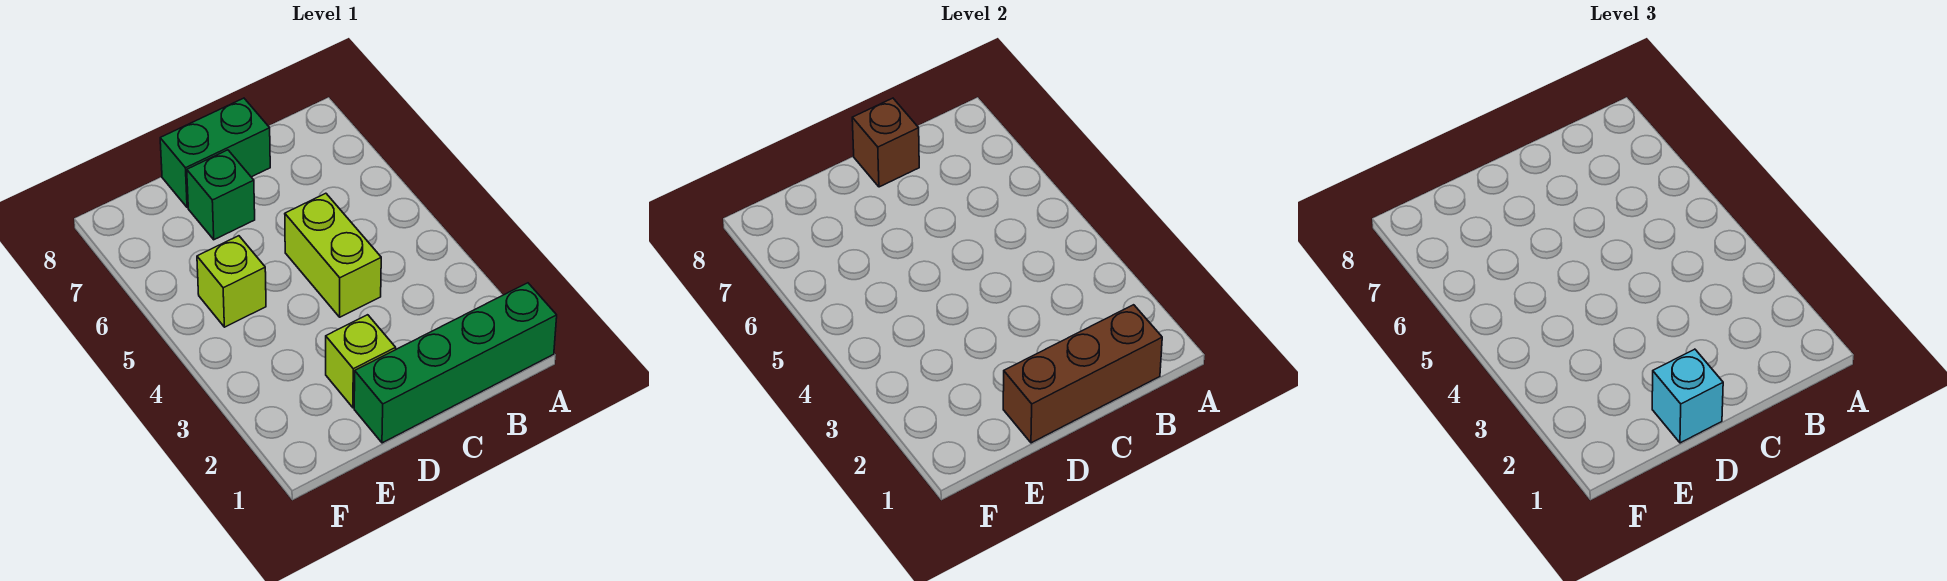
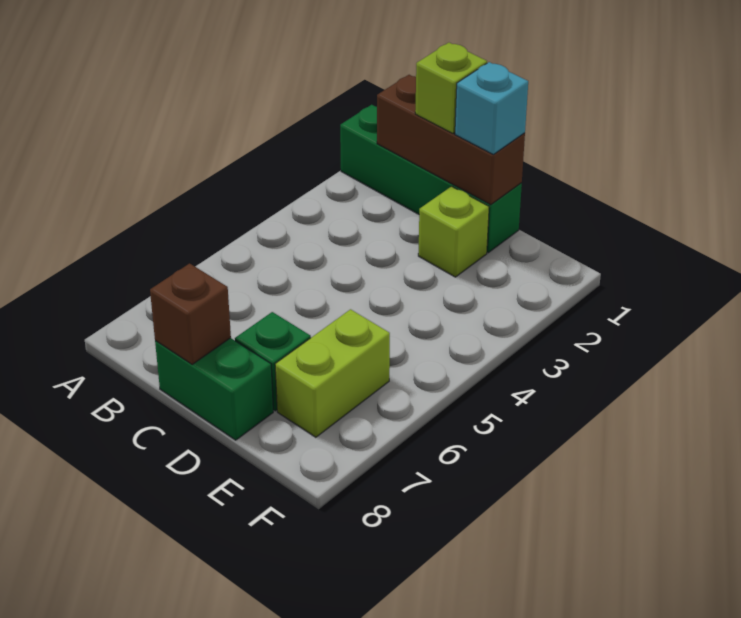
lime 1x2 brick [285,193,381,317] -> lime 1x2 brick moved to [275,309,390,437]
lime 1x1 brick [197,236,266,327] -> lime 1x1 brick moved to [415,43,487,133]

